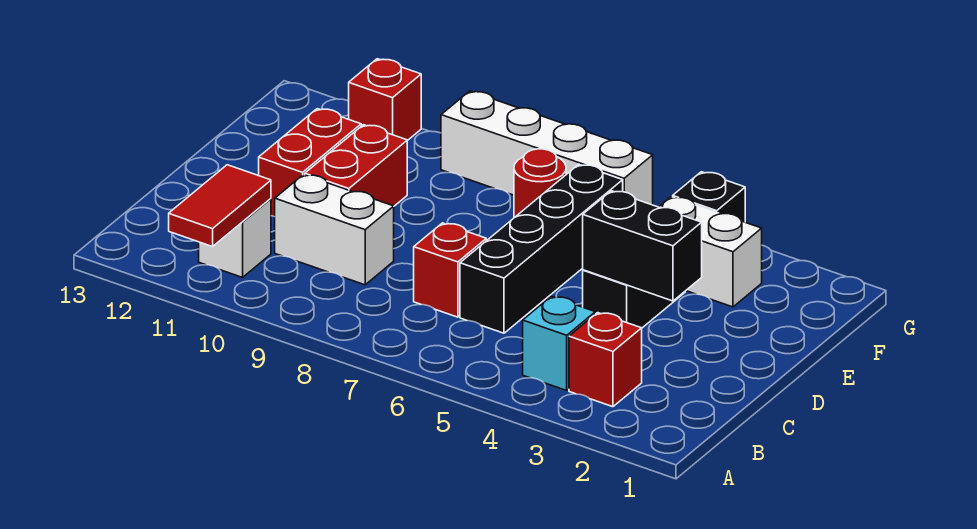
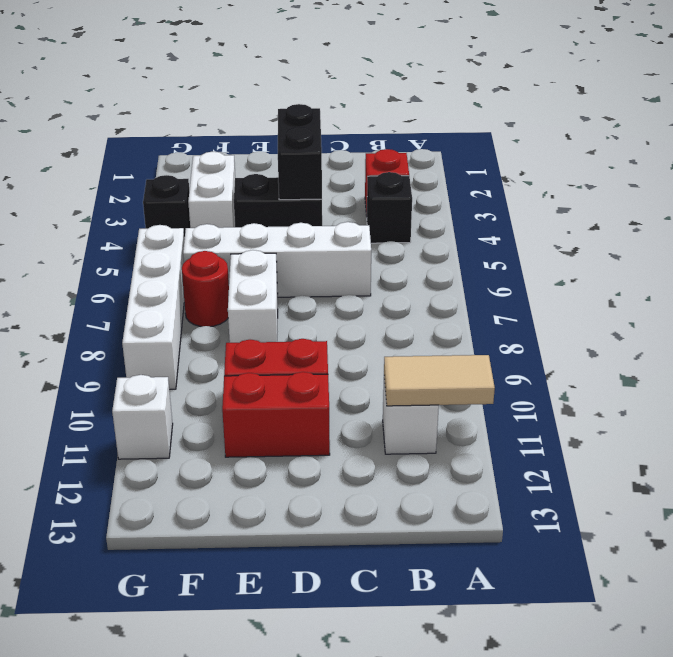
red 1x2 tile [169,165,271,247] -> tan 1x2 tile [384,355,495,406]
cyan 1x1 brick [523,296,595,390] -> black 1x1 brick [367,172,412,243]
black 1x4 brick [460,164,623,333] -> white 1x4 brick [183,222,371,297]
red 1x1 brick [414,223,486,317] -> none
white 1x2 brick [275,175,394,285] -> white 1x2 brick moved to [228,250,278,343]
red 1x1 brick [349,59,421,141] -> white 1x1 brick [112,375,173,459]

